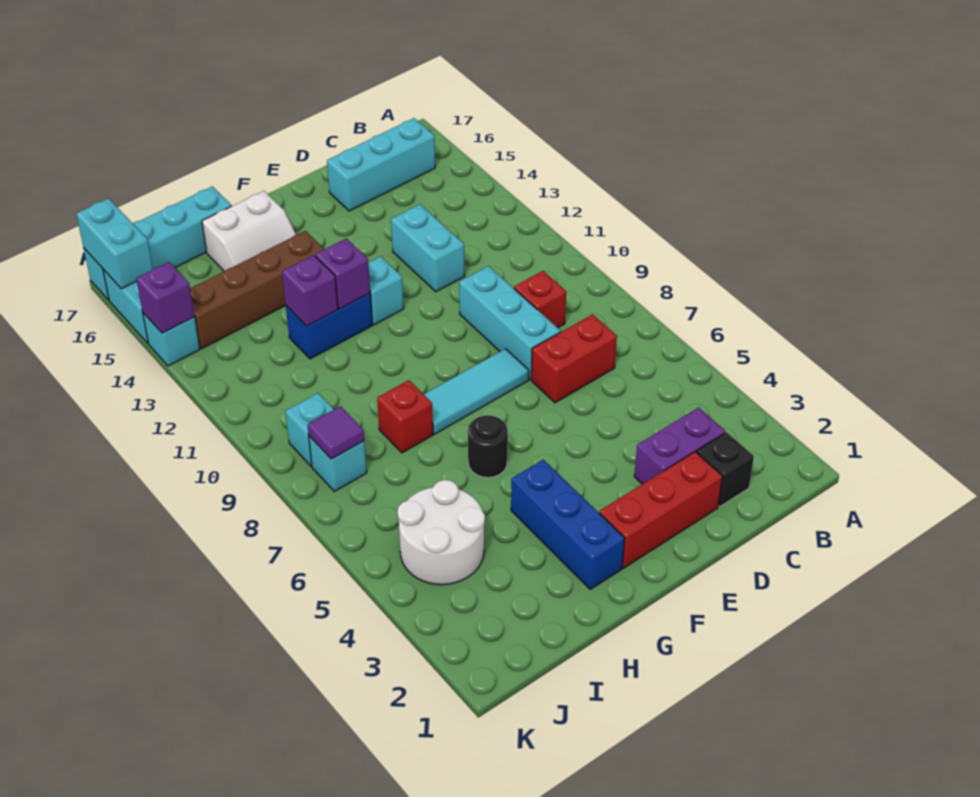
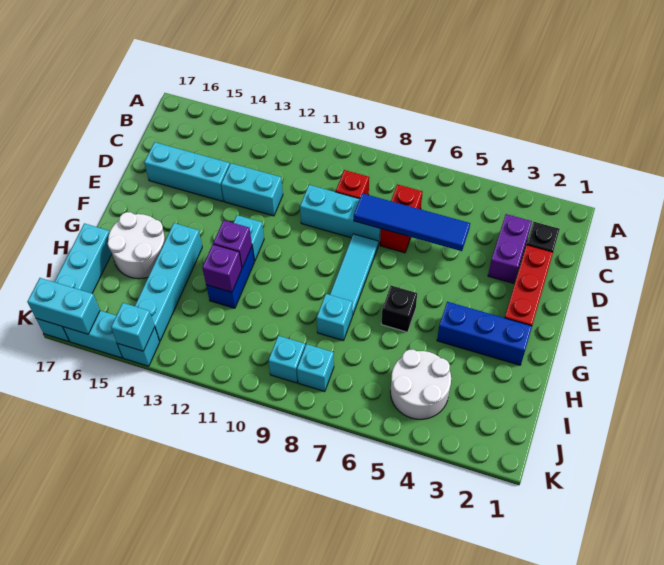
cyan 1x3 brick [327,118,435,211] -> cyan 1x3 brick turned to [144,142,230,201]
none -> blue 1x4 tile [354,193,470,251]
black 1x1 round brick [468,415,508,478] -> black 1x1 brick [381,286,417,332]
brown 1x4 brick [190,231,324,348] -> cyan 1x4 brick [135,223,202,341]
white 2x2 slope [202,191,296,271] -> white 2x2 round brick [108,212,166,279]
red 1x1 brick [377,380,433,453] -> cyan 1x1 brick [317,294,352,341]
purple 1x1 tile [308,406,364,459] -> none
purple 1x1 brick [136,262,195,333] -> cyan 1x1 brick [111,303,155,351]

